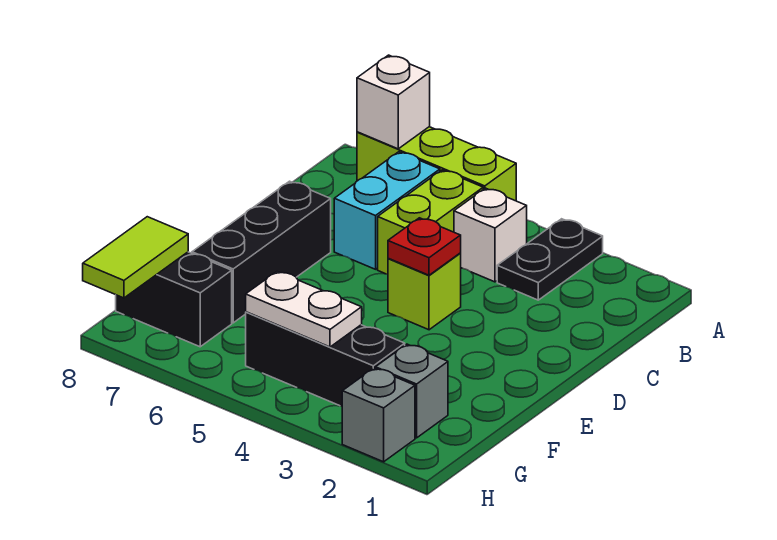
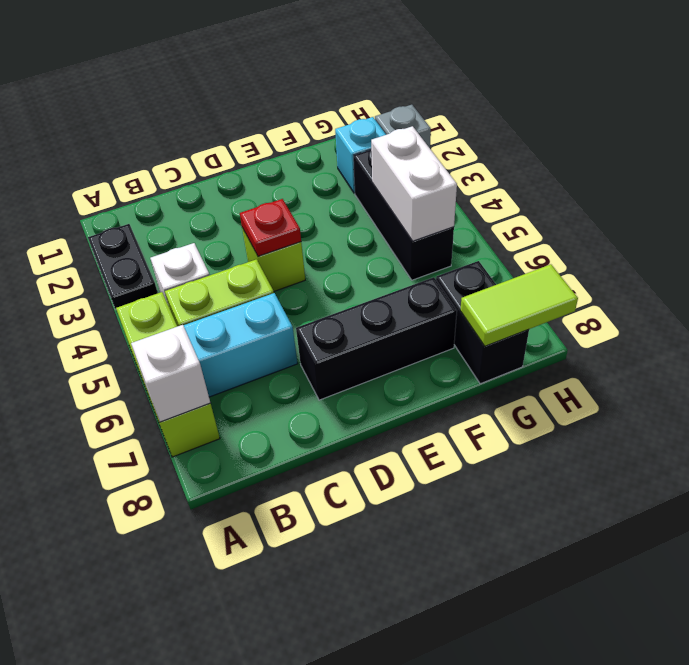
black 1x2 plate [497,219,603,300] -> black 1x2 plate turned to [88,224,158,310]
grey 1x1 brick [375,344,448,438] -> cyan 1x1 brick [335,117,386,193]
white 1x2 plate [246,271,362,347] -> white 1x2 brick [371,126,457,241]

